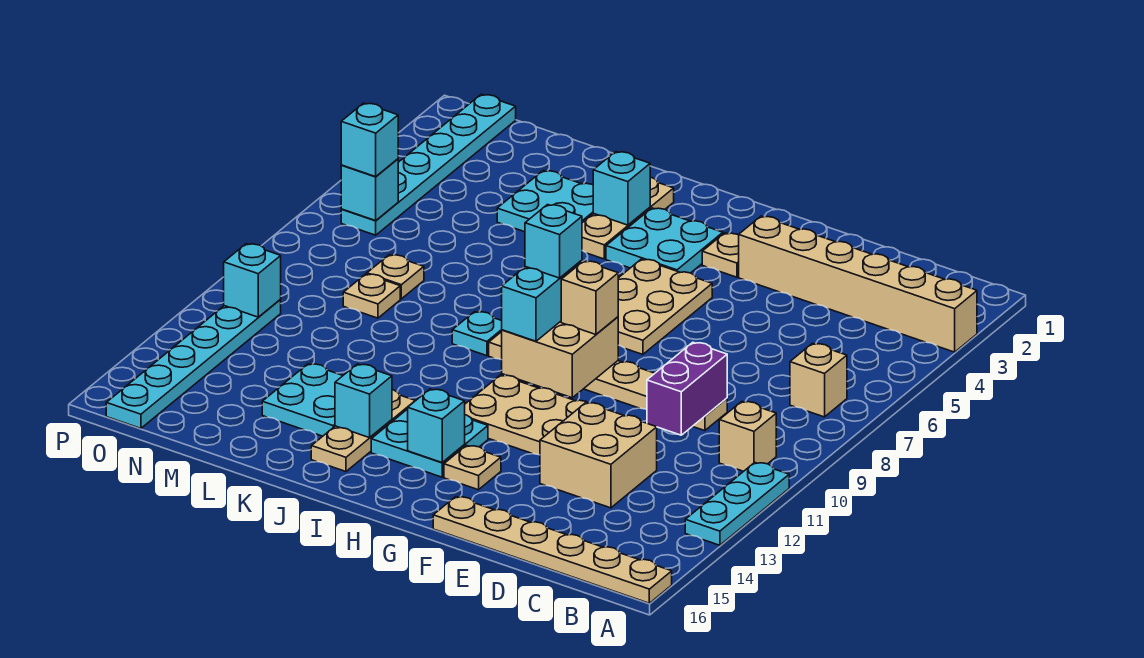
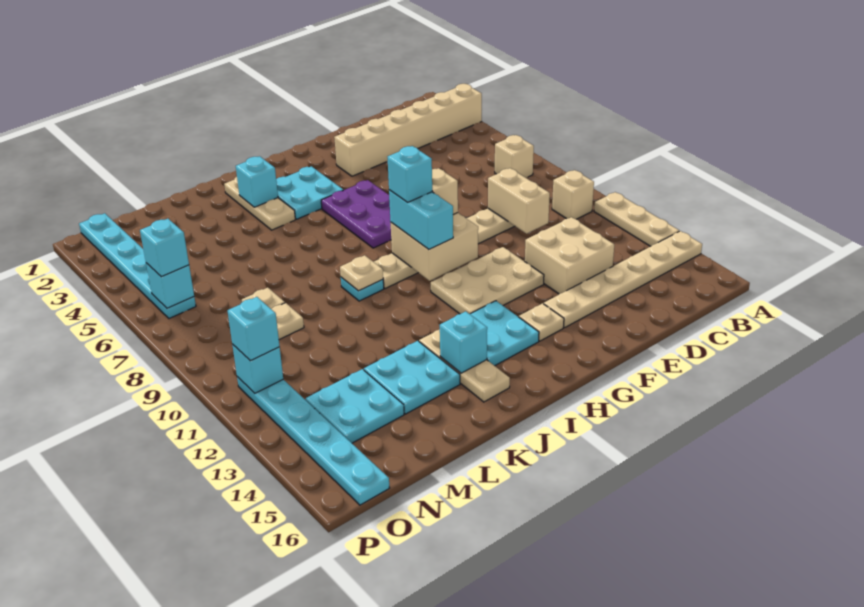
cyan 1x3 plate [685,463,789,545] -> tan 1x3 plate [594,192,679,246]
tan 1x6 plate [433,497,672,603] -> tan 1x6 plate moved to [544,231,702,328]
purple 1x2 brick [647,342,727,435] -> tan 1x2 brick [488,168,550,234]
tan 1x1 plate [702,233,739,277] -> tan 1x1 plate moved to [340,255,383,291]
tan 2x3 plate [618,259,712,355] -> purple 2x3 plate [321,180,391,248]
cyan 1x1 brick [408,389,465,462] -> cyan 1x1 brick moved to [227,297,280,361]
cyan 2x2 plate [497,171,594,232] -> cyan 2x2 plate moved to [306,369,404,443]

